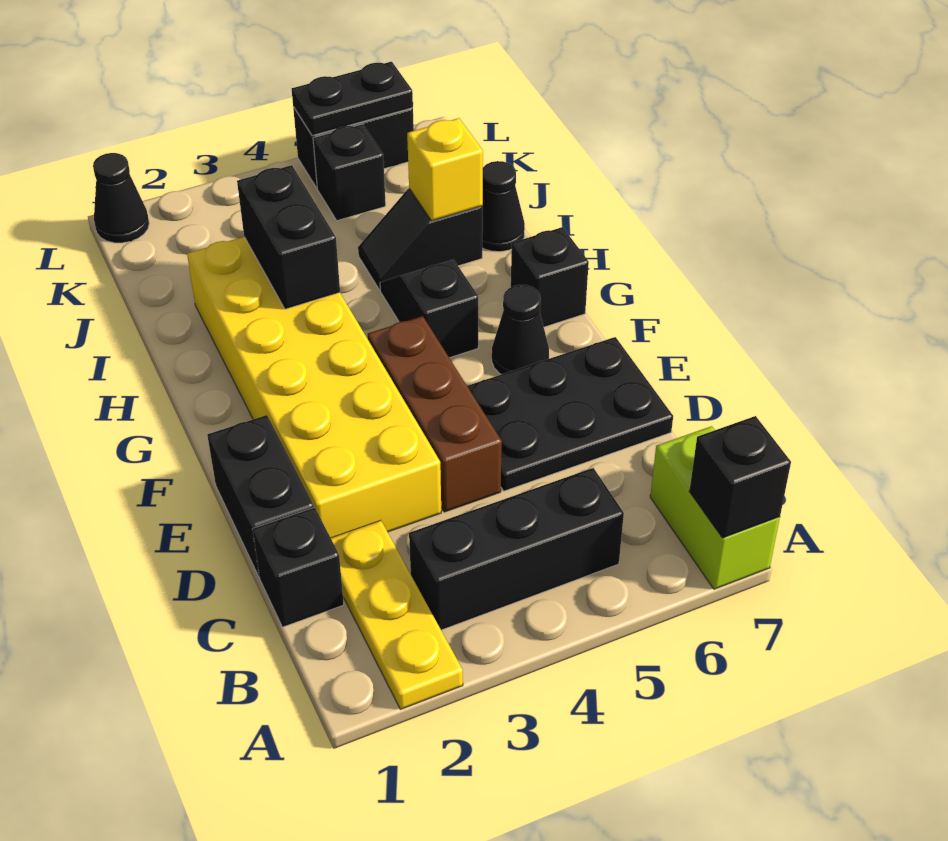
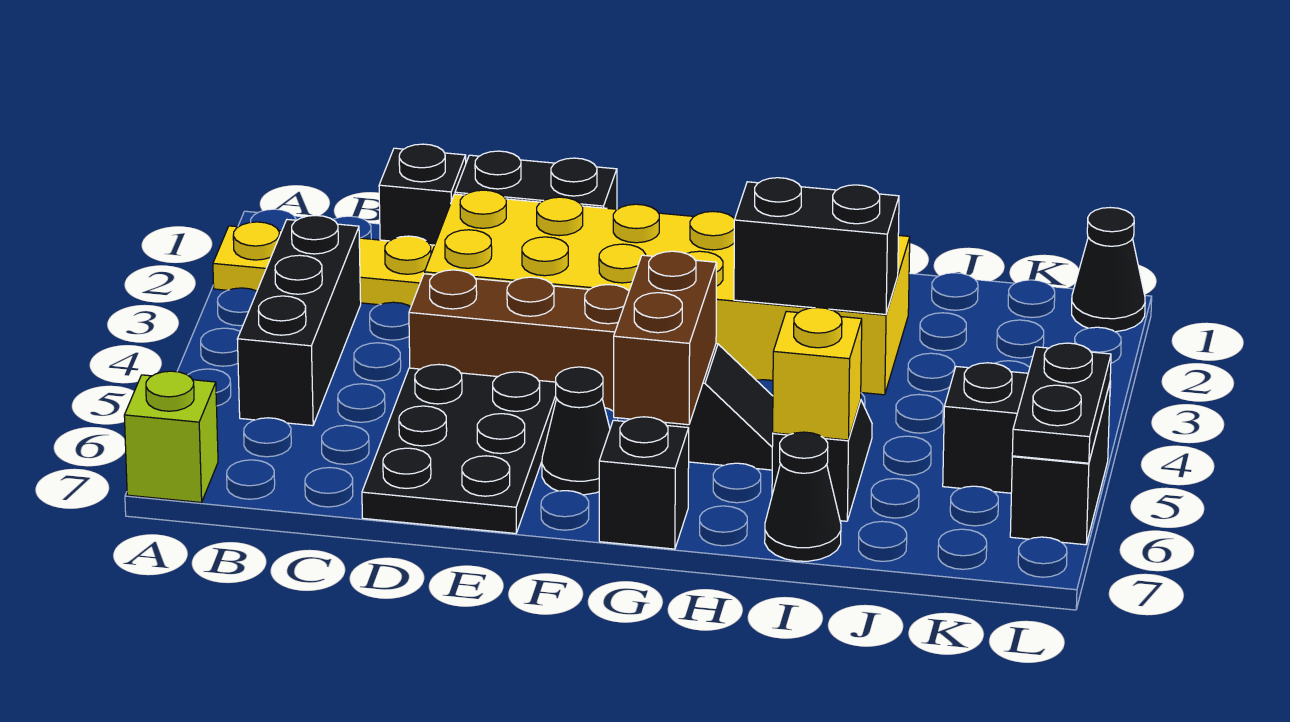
lime 1x2 brick [650,426,780,589] -> lime 1x1 brick [124,371,218,503]
black 1x1 brick [689,416,791,538] -> none
none -> brown 1x2 brick [613,251,717,425]

